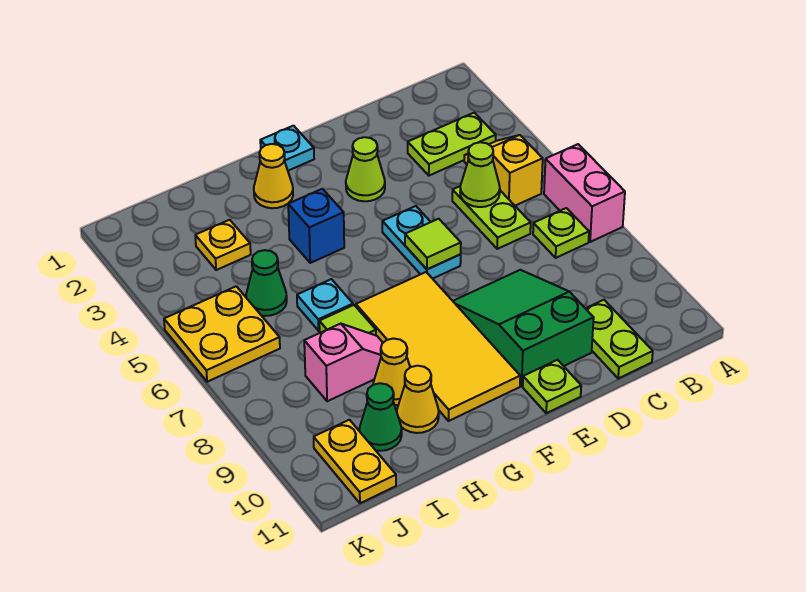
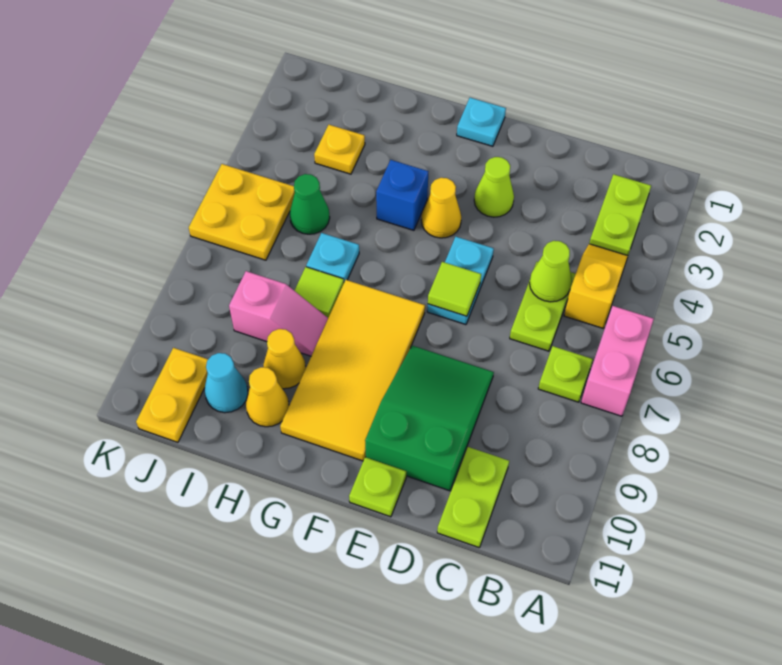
lime 1x2 plate [408,113,496,176] -> lime 1x2 plate turned to [589,174,651,256]
yellow 1x1 cone [254,144,293,208] -> yellow 1x1 cone moved to [421,178,461,238]
green 1x1 cone [359,383,402,451] -> cyan 1x1 cone [205,353,248,413]

